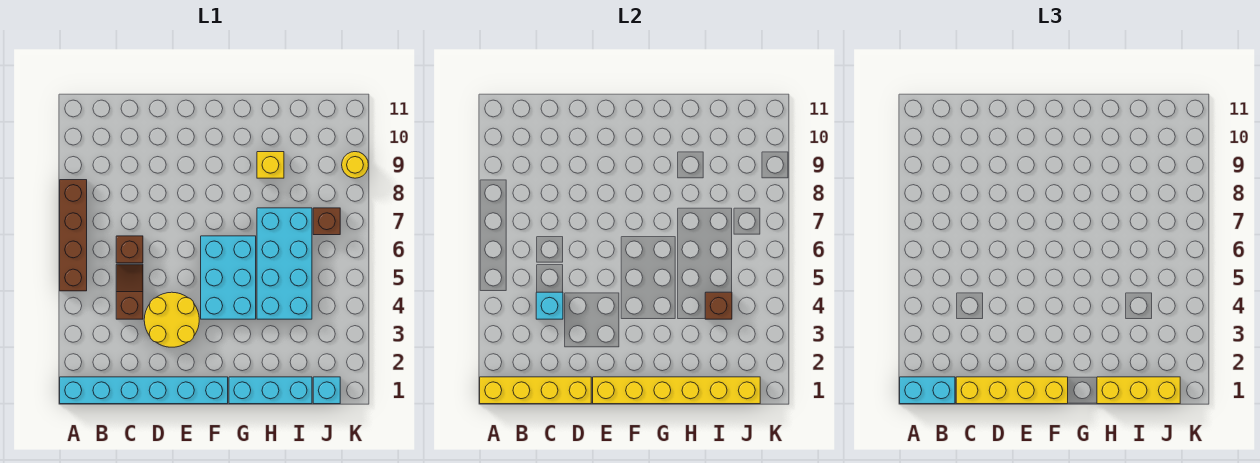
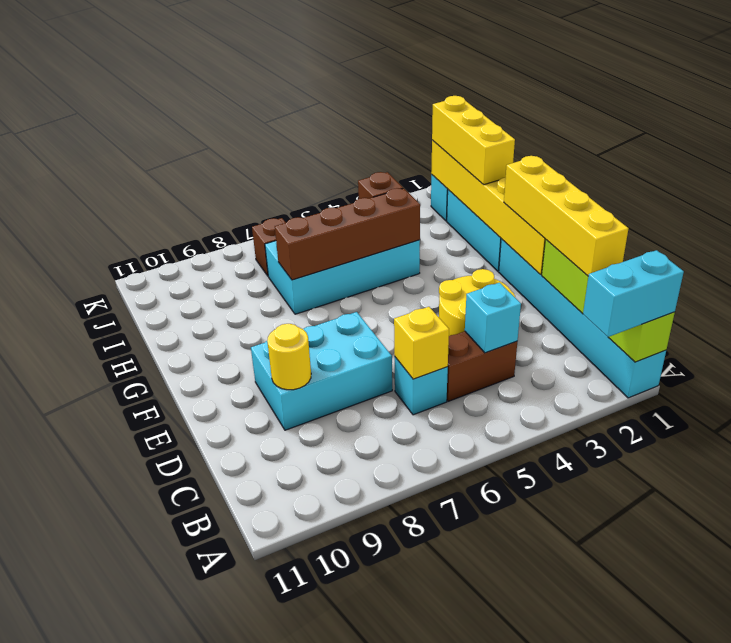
yellow 1x4 brick [480,377,591,404] -> lime 1x4 brick [542,240,675,362]
cyan 1x2 brick [900,377,955,404] -> cyan 1x2 brick turned to [583,250,684,337]
brown 1x4 brick [60,180,87,291] -> brown 1x4 brick moved to [275,188,420,280]
brown 1x2 slope [116,264,143,319] -> brown 1x2 brick [447,331,517,401]
brown 1x1 brick [116,236,143,263] -> cyan 1x1 brick [395,357,448,415]
cyan 2x3 brick [201,236,256,319] -> cyan 2x3 brick moved to [251,312,392,430]
yellow 1x1 brick [257,152,284,178] -> yellow 1x1 brick moved to [394,307,449,379]
yellow 1x1 round brick [342,152,368,178] -> yellow 1x1 round brick moved to [267,324,311,390]

